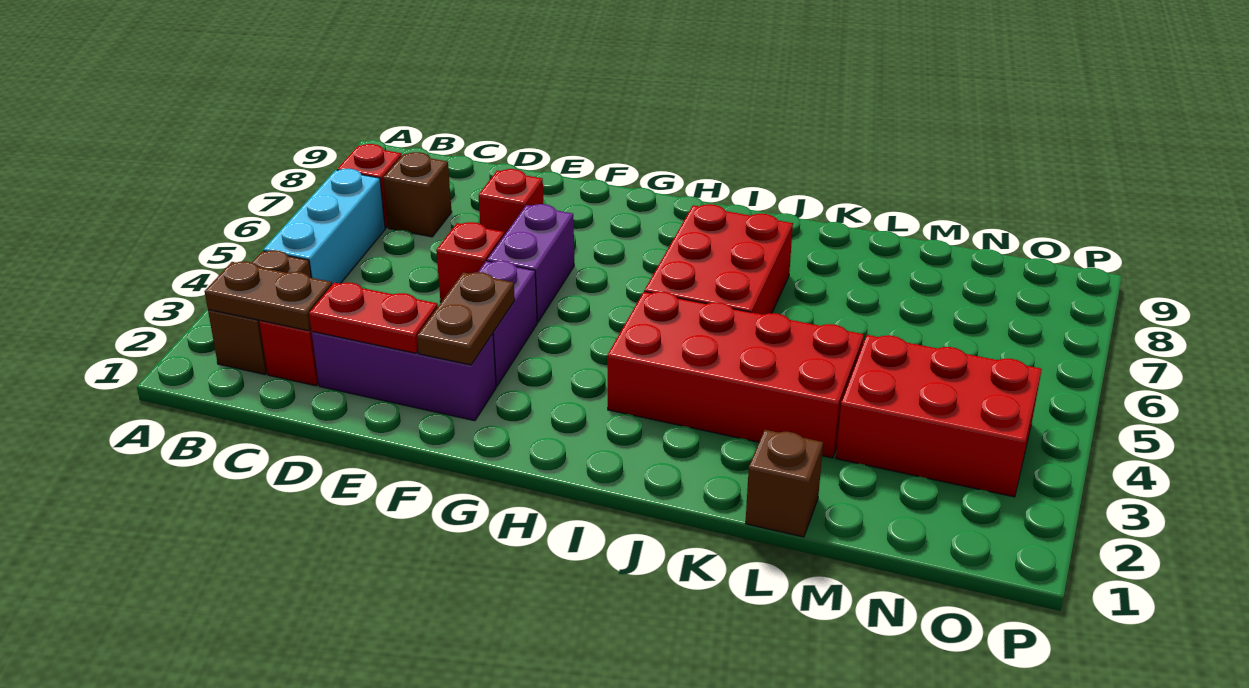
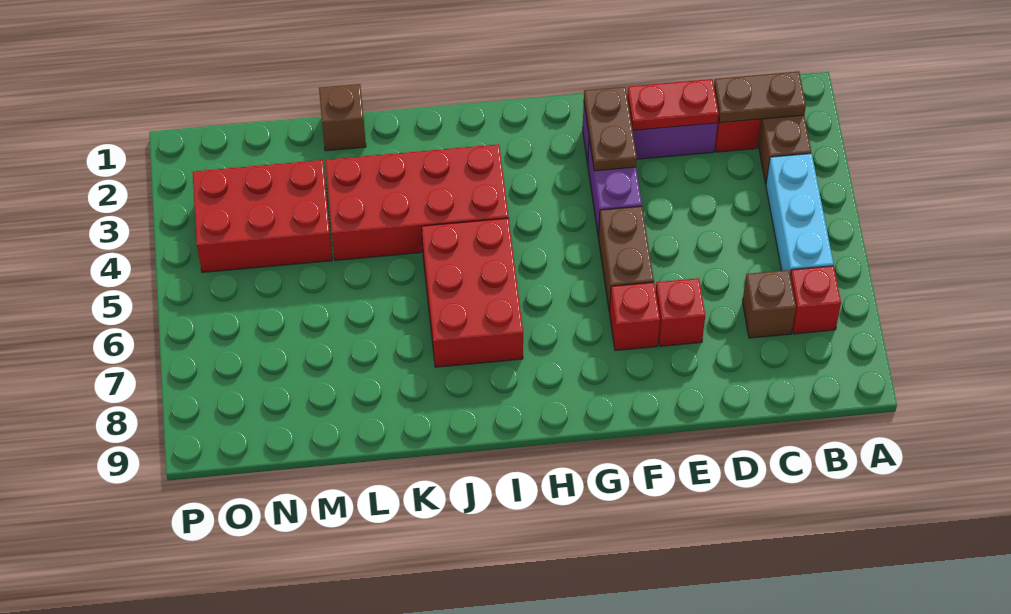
red 1x1 brick [436,222,504,302] -> red 1x1 brick moved to [609,282,660,351]
purple 1x2 brick [487,204,574,322] -> brown 1x2 brick [598,206,654,312]

